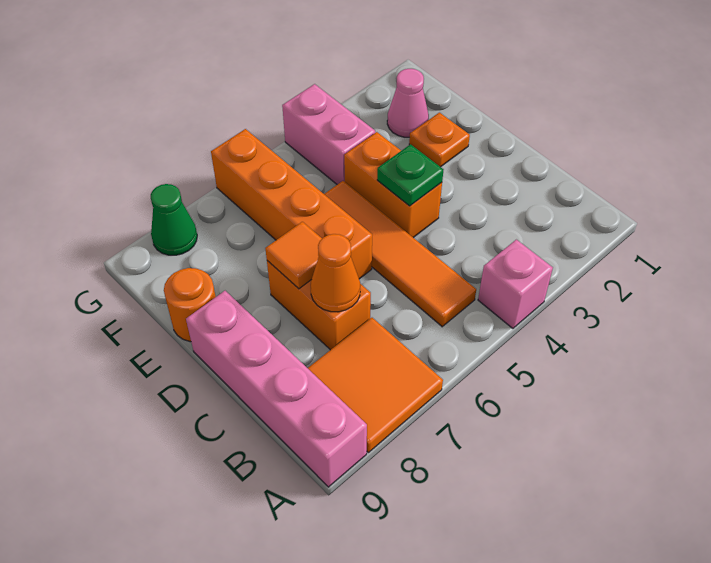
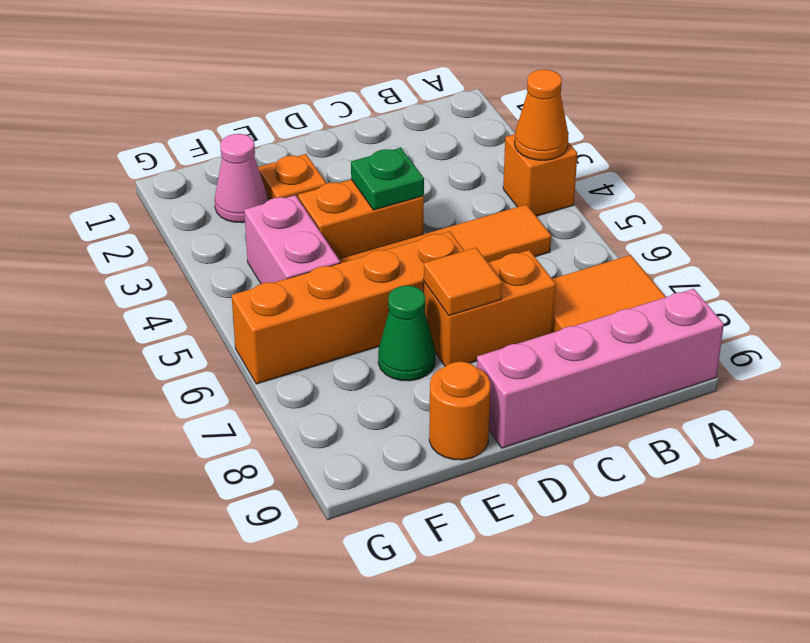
pink 1x1 brick [478,240,553,328] -> orange 1x1 brick [503,134,577,216]
orange 1x1 cone [311,234,360,312] -> orange 1x1 cone moved to [515,69,568,160]
pink 1x2 brick [282,84,375,185] -> pink 1x2 brick turned to [244,195,340,284]
green 1x1 cone [151,184,197,255] -> green 1x1 cone moved to [378,286,435,381]

